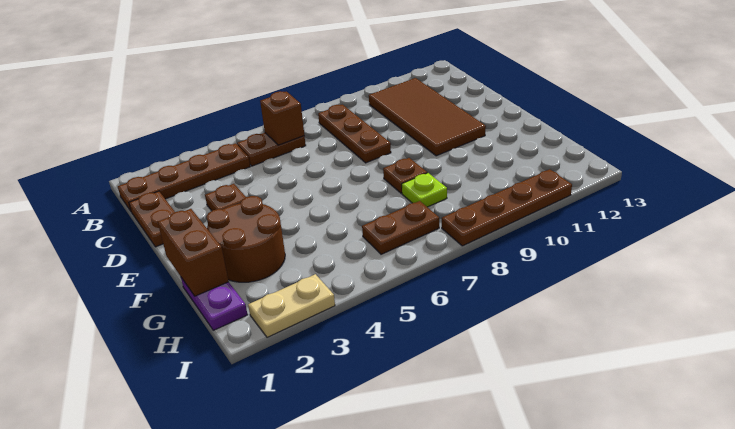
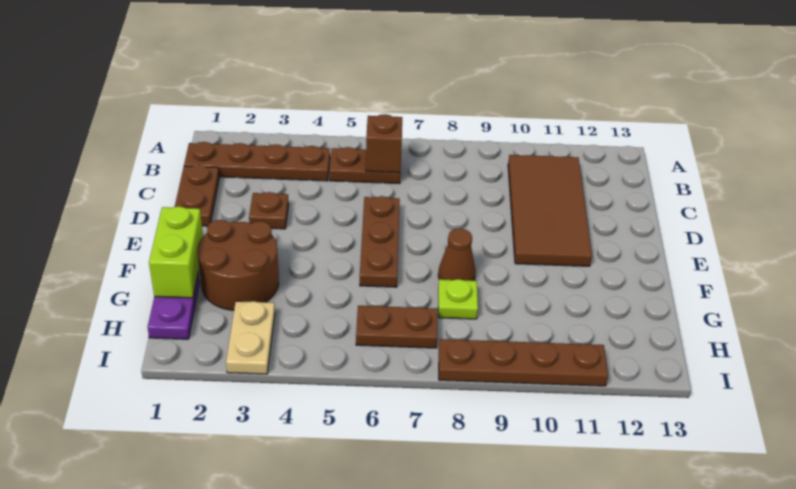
brown 1x3 plate [318,105,391,163] -> brown 1x3 plate moved to [360,196,400,287]
brown 1x2 brick [158,209,229,296] -> lime 1x2 brick [149,206,203,298]
brown 1x1 plate [383,158,427,193] -> brown 1x1 cone [438,228,476,281]
tan 1x2 plate [248,274,335,337] -> tan 1x2 plate turned to [226,301,275,374]

